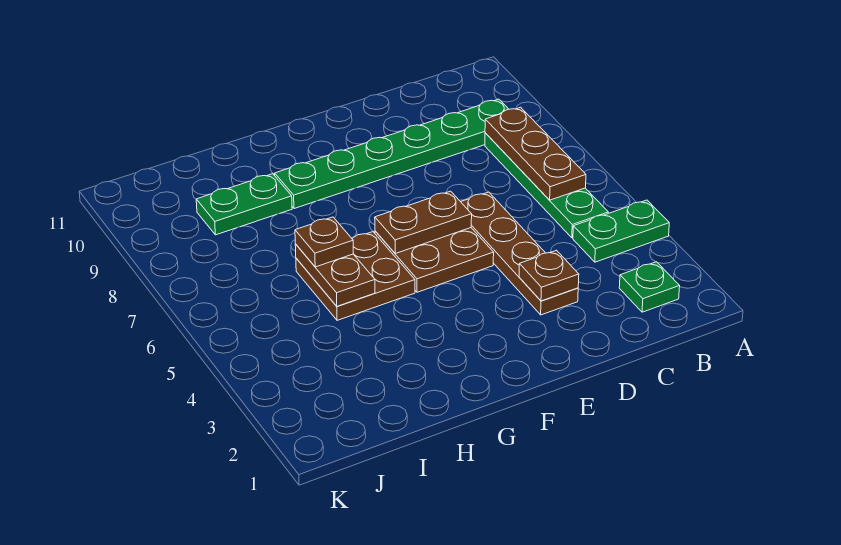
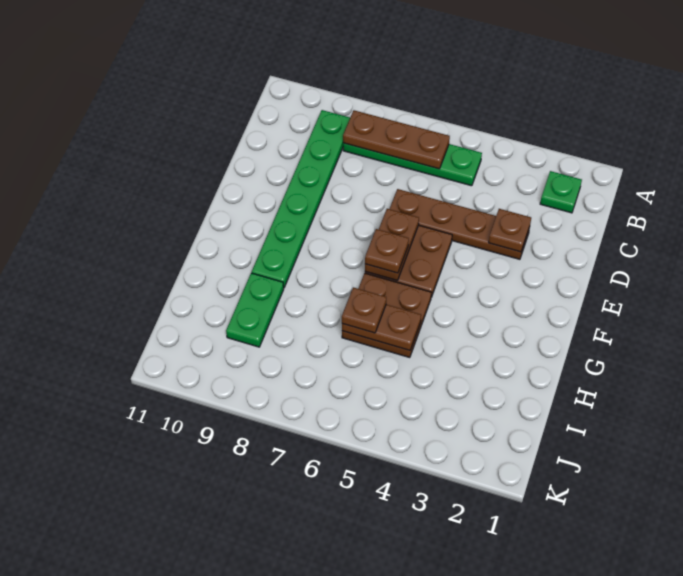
green 1x2 plate [573,200,669,262] -> none
none -> brown 1x1 plate [365,229,409,273]

